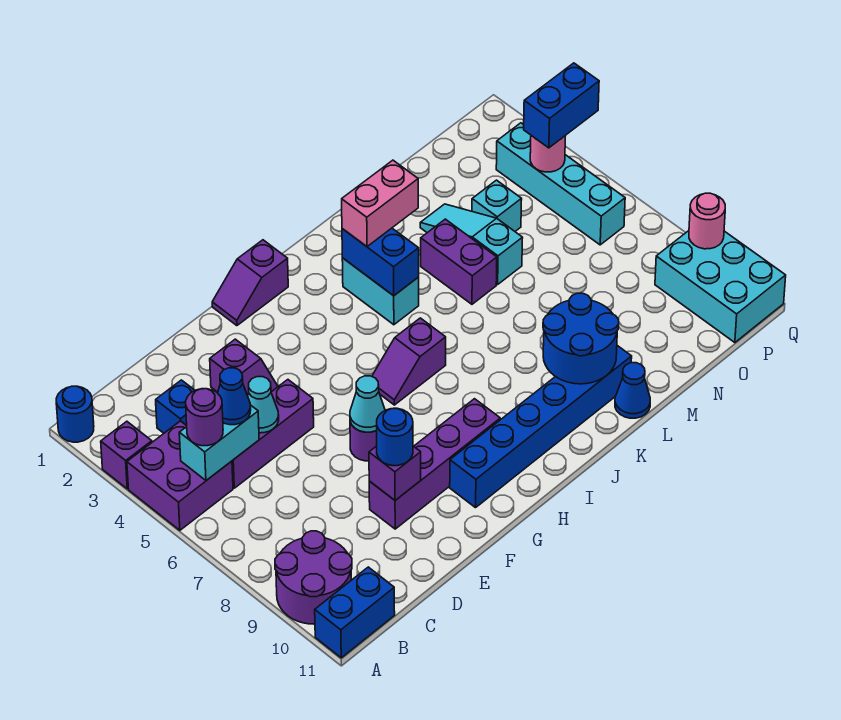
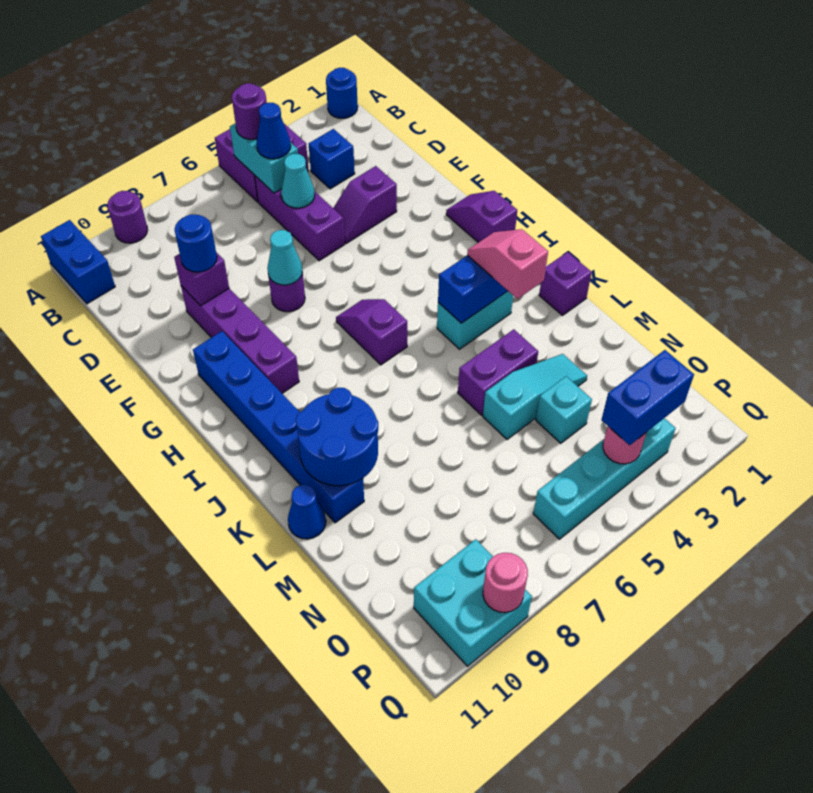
purple 1x1 brick [101,421,152,489] -> purple 1x1 brick moved to [539,252,592,315]
purple 2x2 round brick [275,531,352,624] -> purple 1x1 round brick [107,191,148,243]
pink 1x2 brick [342,160,418,247] -> pink 1x2 slope [467,229,548,299]
blue 1x2 brick [524,63,599,148] -> blue 1x2 brick turned to [602,350,694,445]
cyan 2x3 brick [655,231,786,343] -> cyan 2x2 brick [414,539,532,666]

